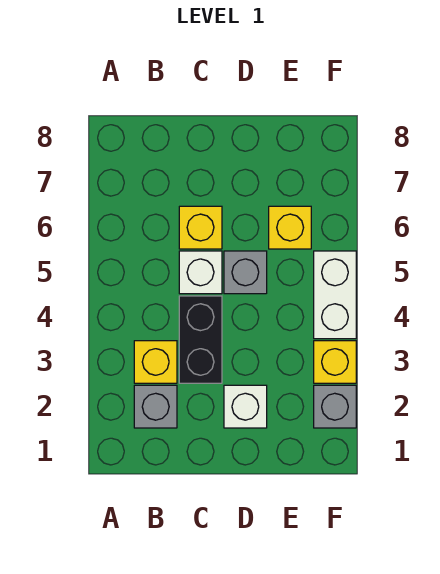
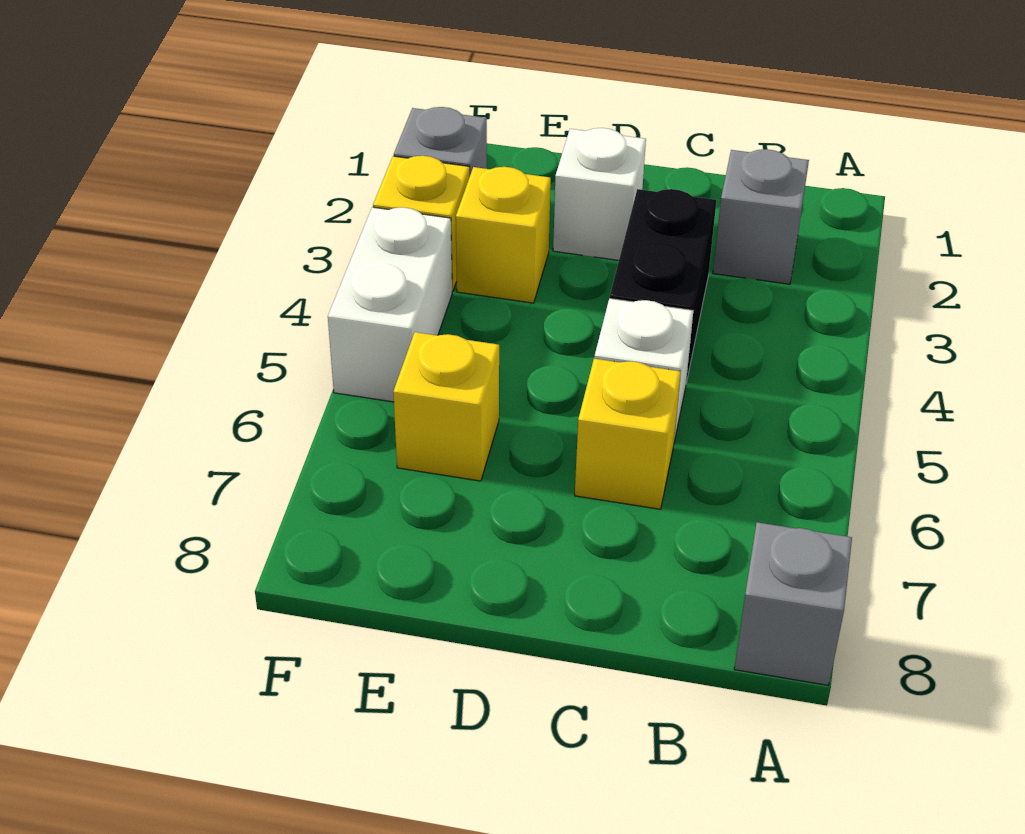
yellow 1x1 brick [134,341,177,383] -> yellow 1x1 brick moved to [456,167,551,303]
grey 1x1 brick [224,251,267,294] -> grey 1x1 brick moved to [734,522,852,685]

